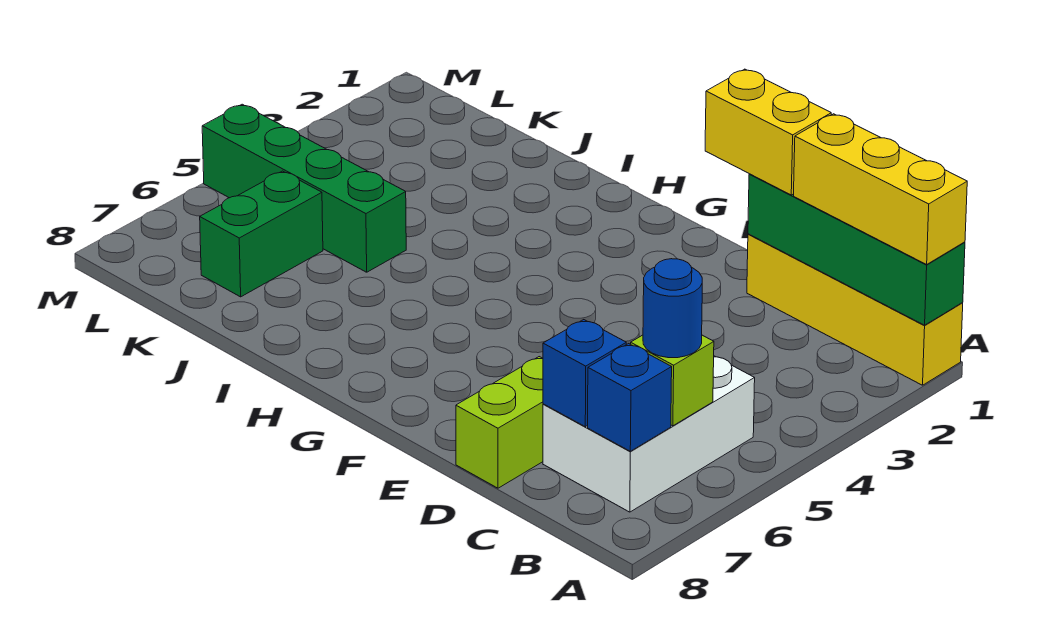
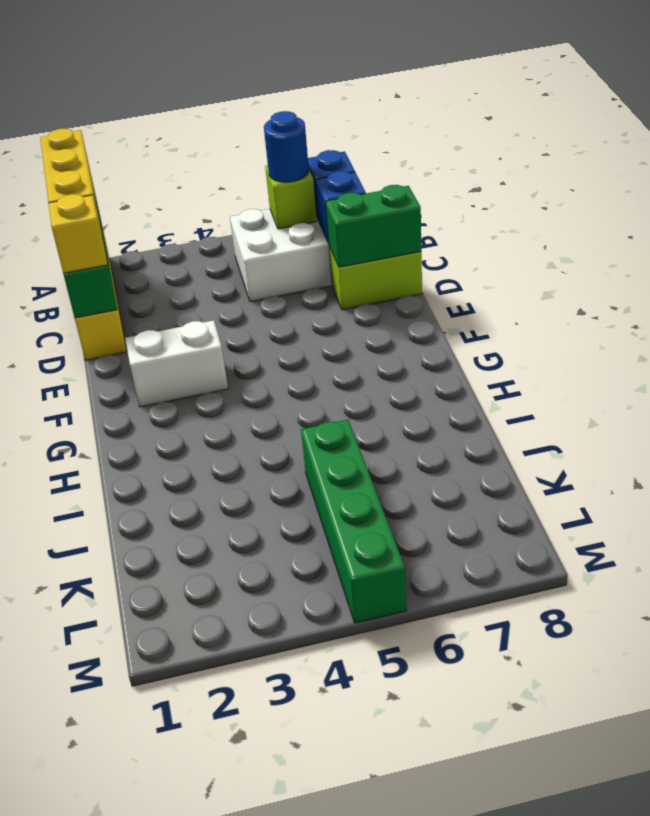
yellow 1x2 brick [705,69,831,195] -> yellow 1x1 brick [49,194,107,273]
none -> white 1x2 brick [125,320,228,407]
green 1x2 brick [200,171,323,297] -> green 1x2 brick moved to [326,185,421,267]

